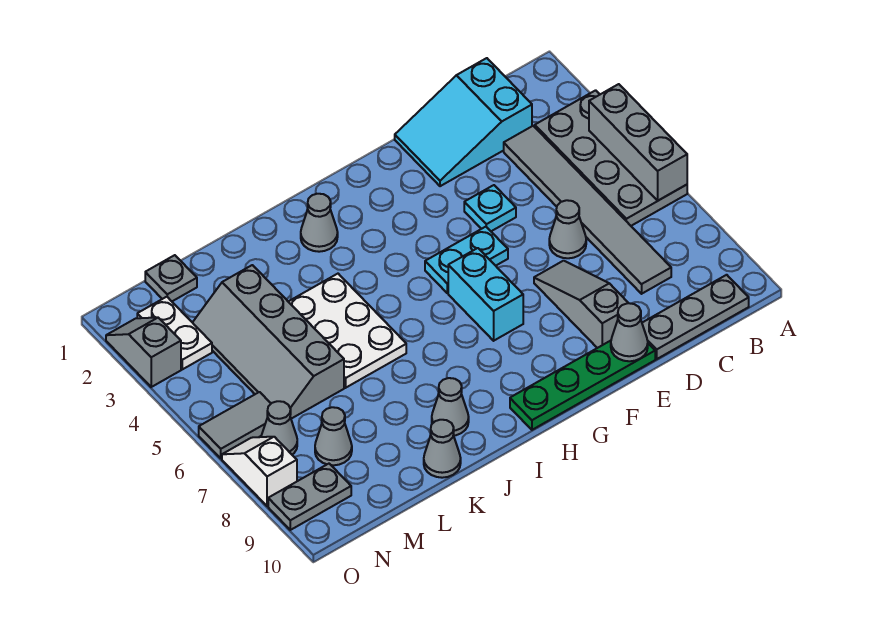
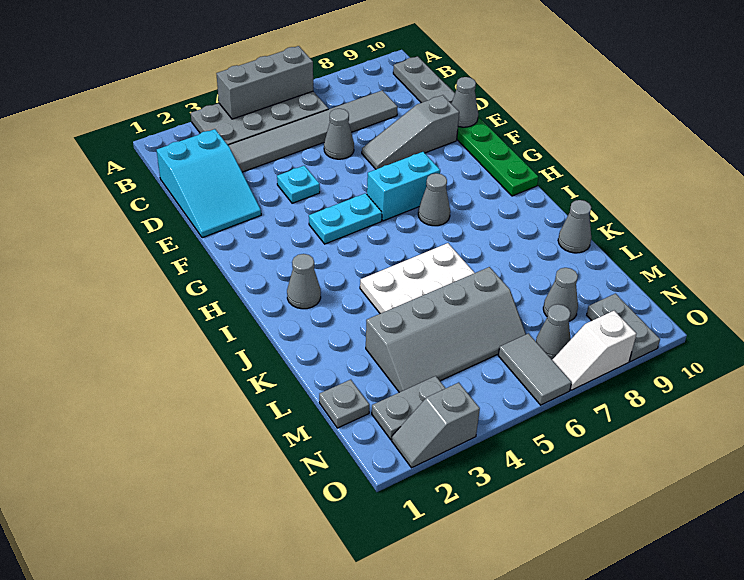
cyan 1x2 plate [425,227,508,293] -> cyan 1x2 plate turned to [309,193,382,244]
grey 1x1 cone [432,378,469,436] -> grey 1x1 cone moved to [418,173,450,226]
white 1x2 plate [137,297,212,369] -> grey 1x2 plate [372,376,446,440]

